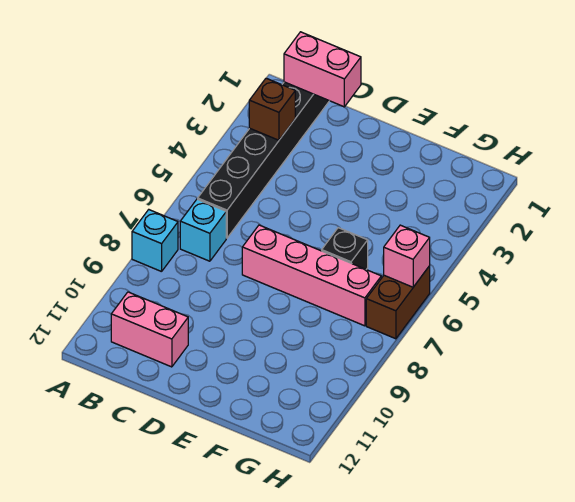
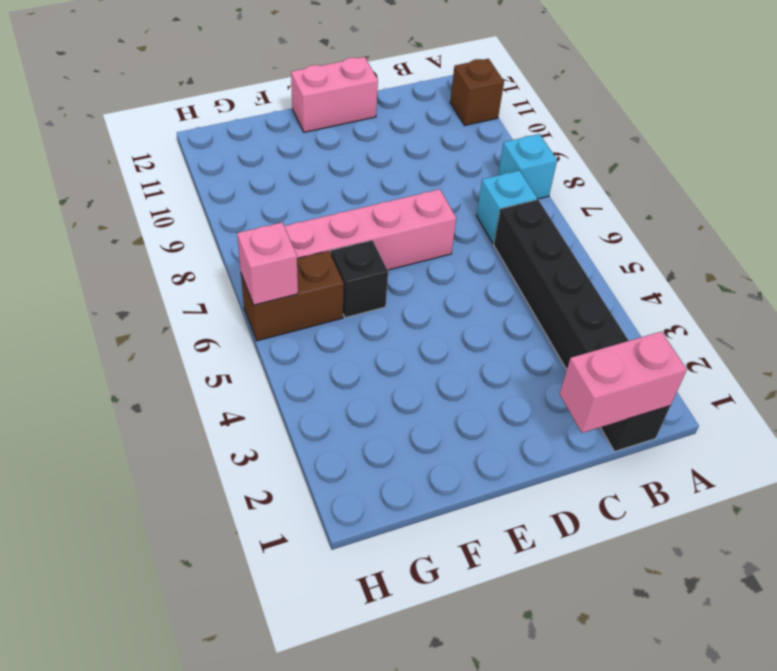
brown 1x1 brick [249,78,295,140] -> brown 1x1 brick moved to [450,59,504,126]
pink 1x2 brick [111,292,188,367] -> pink 1x2 brick moved to [291,57,378,132]
brown 1x2 brick [366,266,430,339] -> brown 1x2 brick turned to [241,251,344,341]

